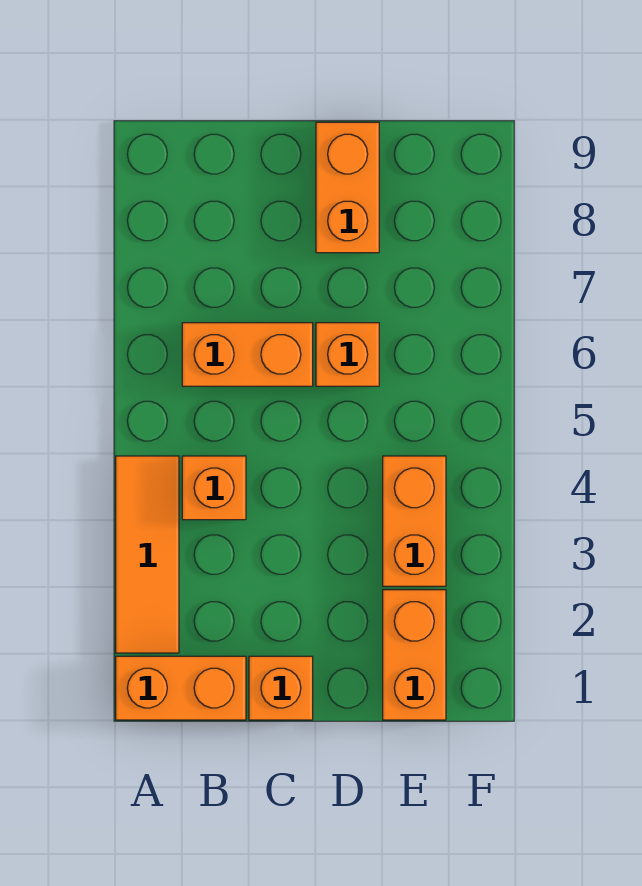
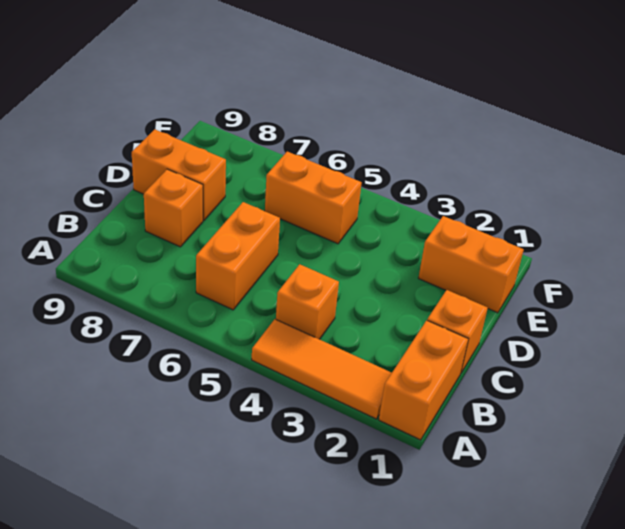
orange 1x1 brick [316,323,379,386] -> orange 1x1 brick moved to [144,169,203,247]
orange 1x2 brick [383,456,446,586] -> orange 1x2 brick moved to [265,152,362,244]

